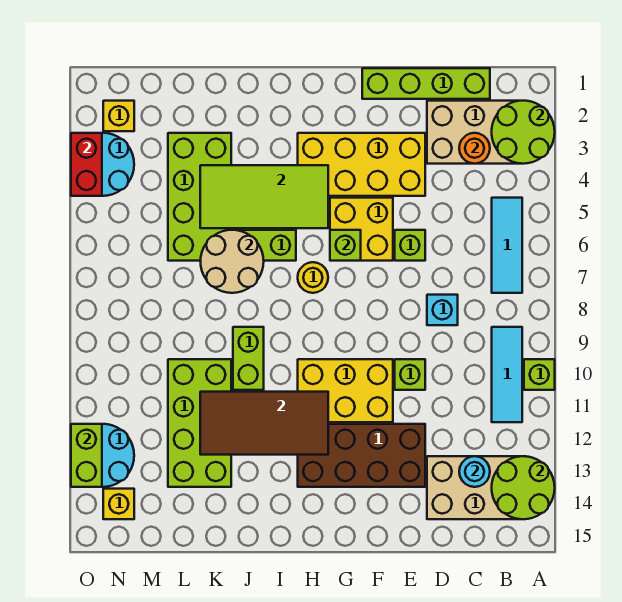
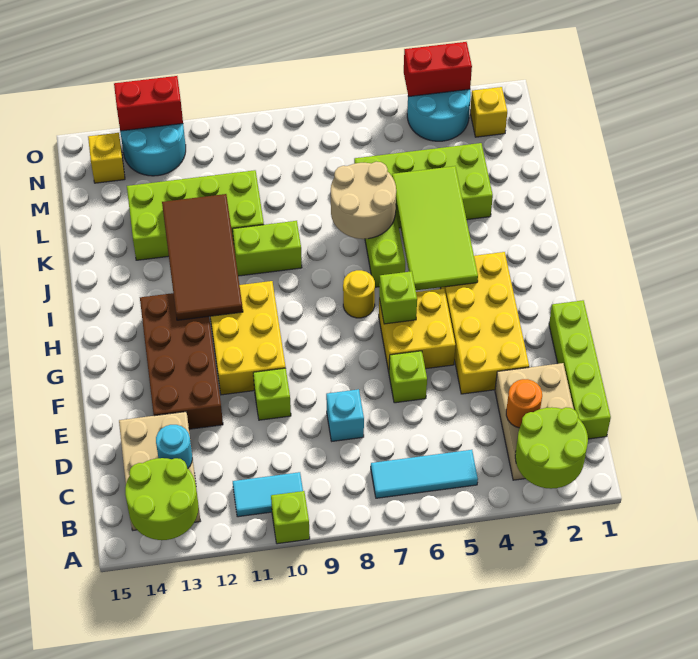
cyan 1x3 tile [492,327,522,422] -> cyan 1x2 tile [233,472,303,517]
lime 1x2 brick [71,424,102,487] -> red 1x2 brick [114,76,183,131]

